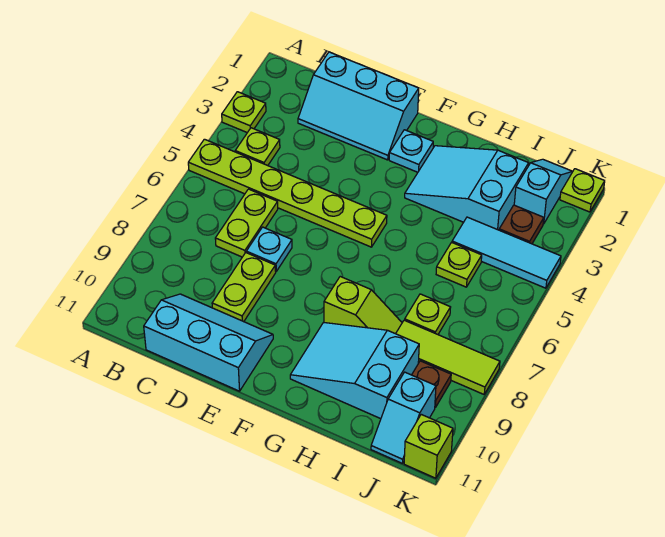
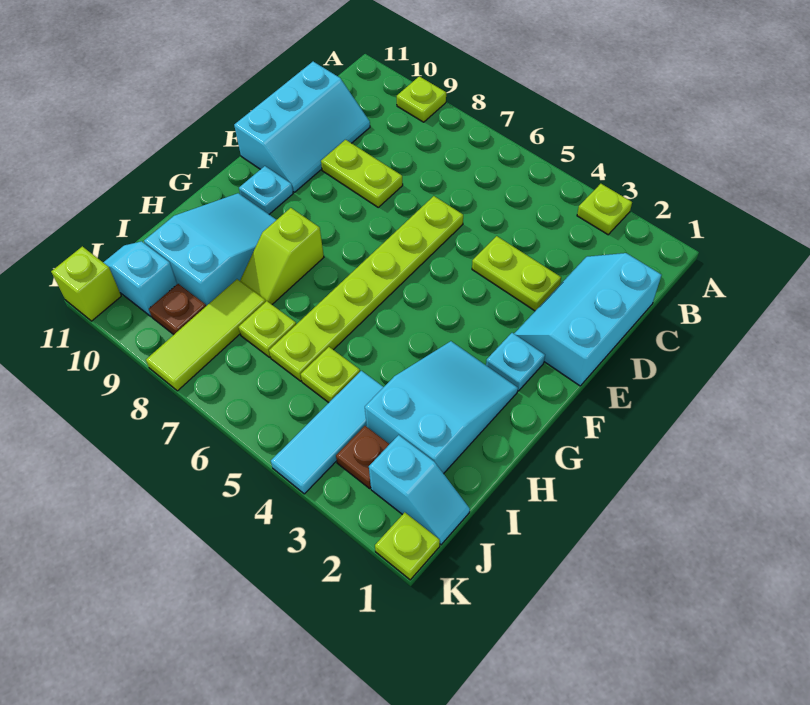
lime 1x6 plate [188,139,387,247] -> lime 1x6 plate moved to [269,196,463,381]
lime 1x1 plate [235,128,280,166] -> lime 1x1 plate moved to [397,76,446,122]
lime 1x2 plate [215,189,278,257] -> lime 1x2 plate moved to [472,236,561,311]
cyan 1x1 plate [246,227,292,271] -> cyan 1x1 plate moved to [239,166,293,214]

